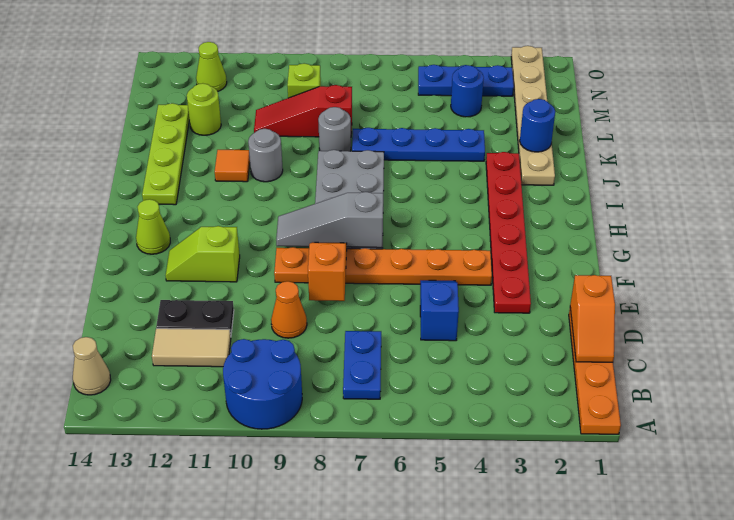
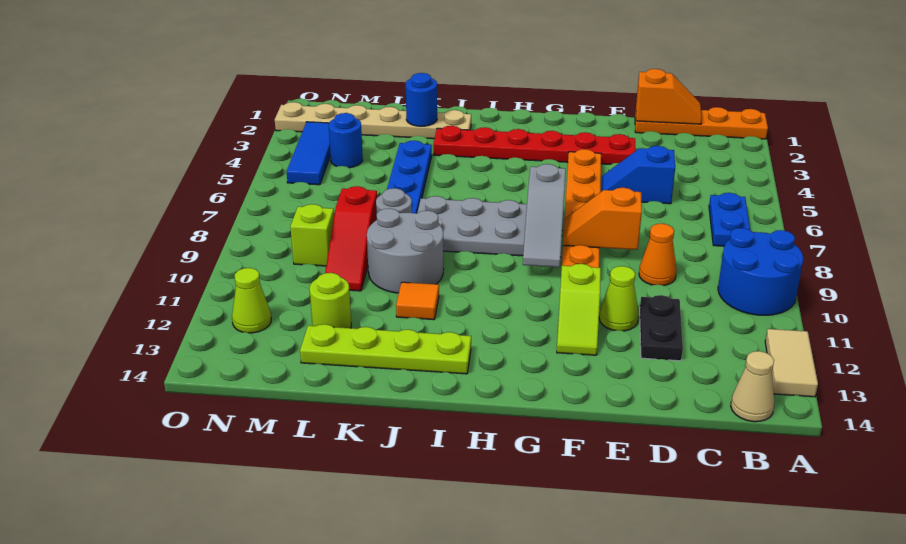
blue 1x2 plate [343,331,381,399] -> blue 1x2 plate turned to [709,193,750,246]
tan 1x2 tile [152,328,231,367] -> tan 1x2 tile moved to [765,329,818,397]
lime 1x1 cone [136,199,170,254] -> lime 1x1 cone moved to [599,266,639,331]
grey 1x1 round brick [248,129,283,182] -> grey 2x2 round brick [367,208,444,293]
blue 1x3 plate [418,65,514,96] -> blue 1x3 tile [287,122,330,185]

